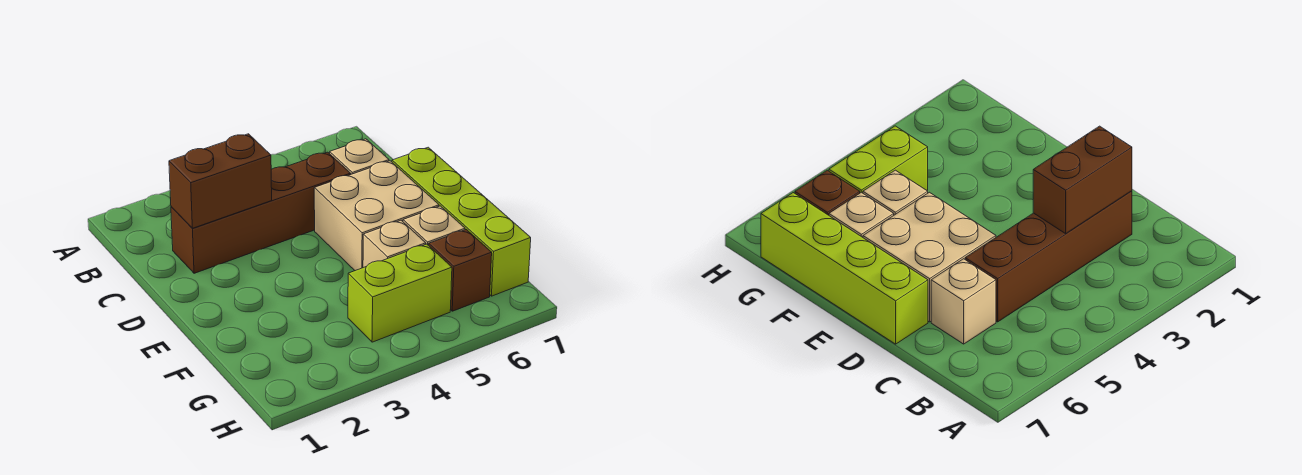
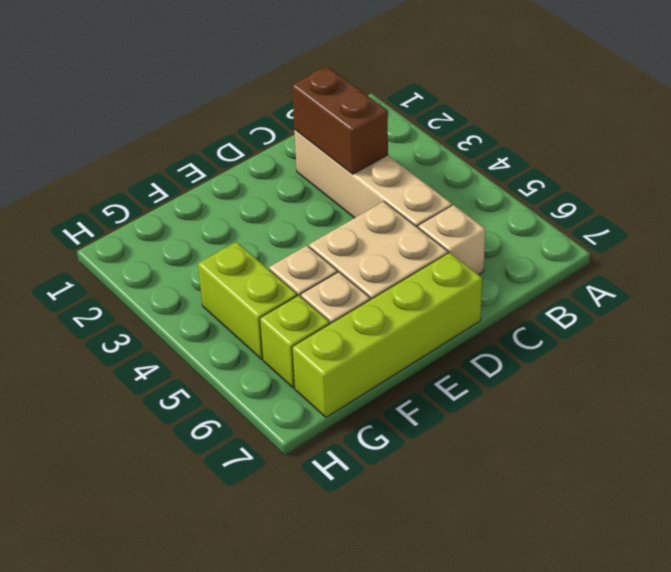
brown 1x4 brick [171,152,351,273] -> tan 1x4 brick [294,129,452,228]
brown 1x1 brick [429,230,492,311] -> lime 1x1 brick [260,295,330,388]

